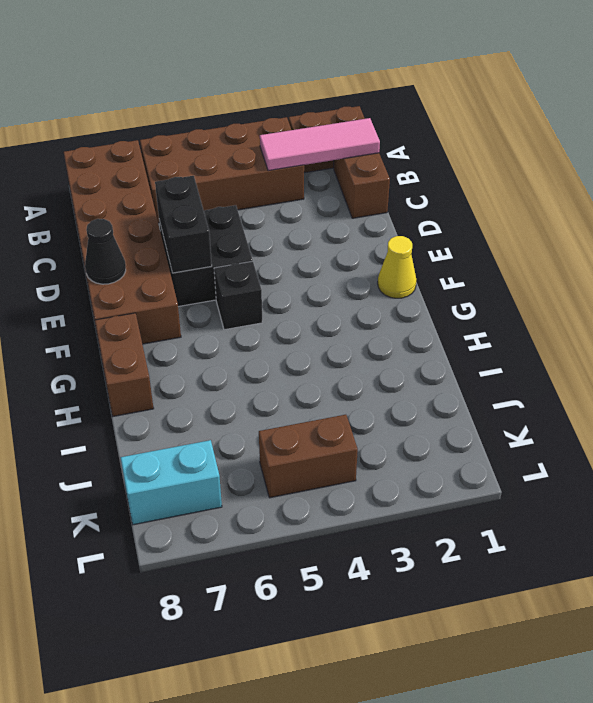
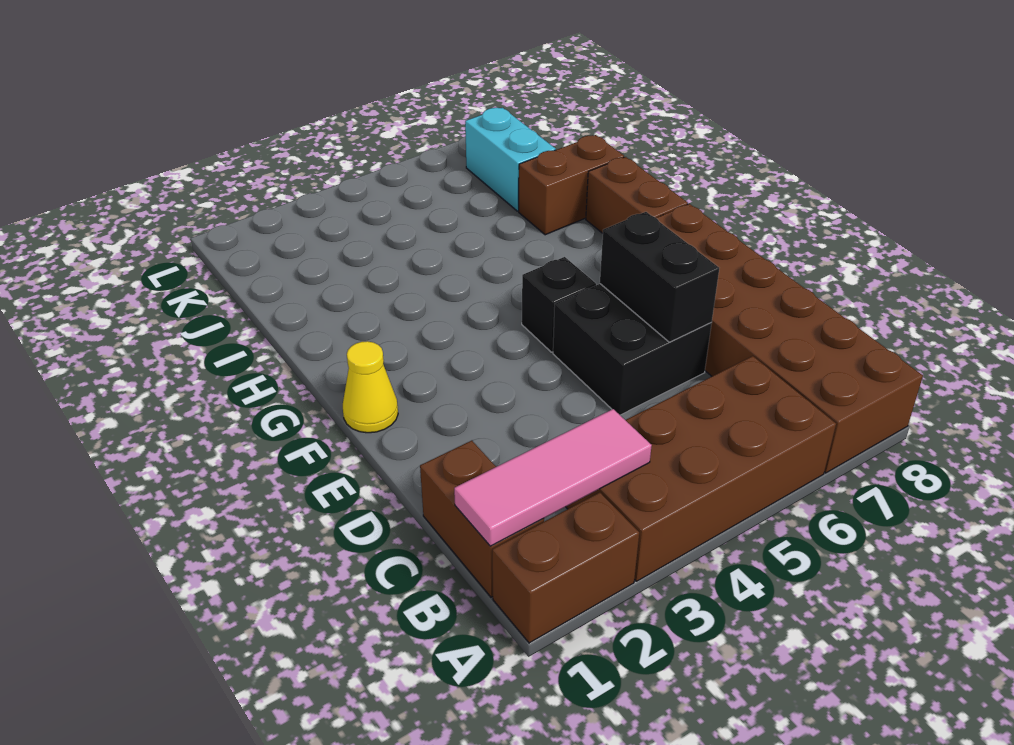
black 1x1 cone [85,219,126,284] -> none
brown 1x2 brick [259,415,358,498] -> brown 1x2 brick moved to [519,135,624,235]
cyan 1x2 brick [121,440,222,525] -> cyan 1x2 brick turned to [465,108,556,211]

